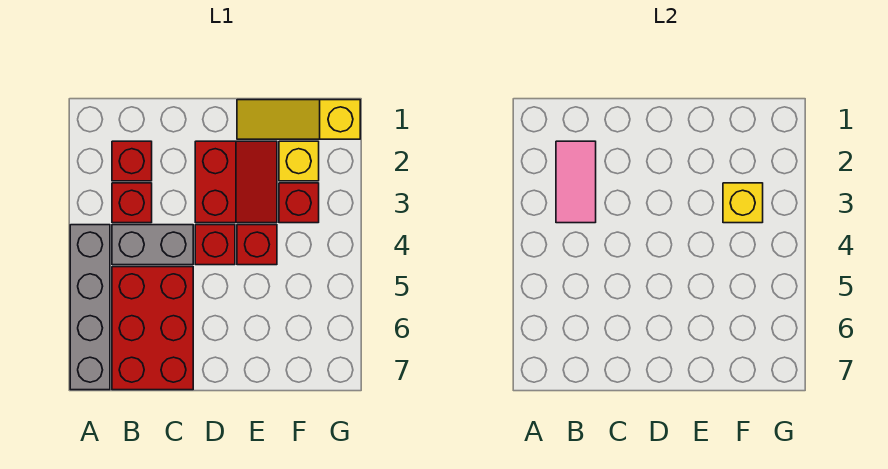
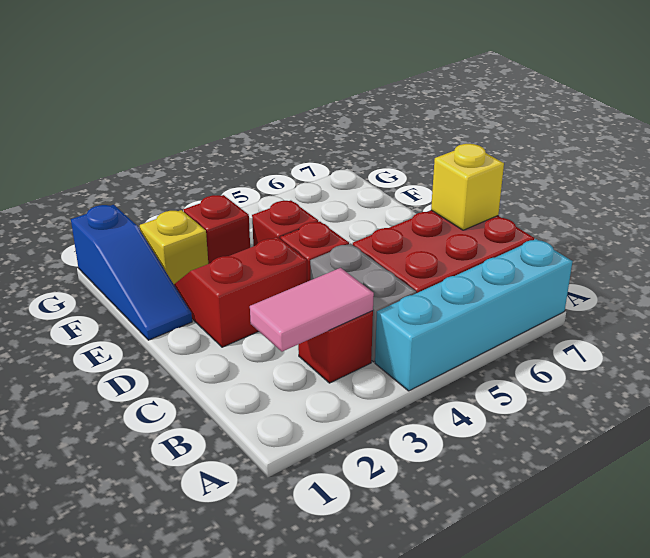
grey 1x4 brick [70,225,110,390] -> cyan 1x4 brick [375,239,573,391]
red 1x1 brick [112,141,152,181] -> none
yellow 1x3 slope [237,100,360,139] -> blue 1x3 slope [71,205,192,340]
yellow 1x1 brick [723,183,763,223] -> yellow 1x1 brick moved to [431,144,504,230]

